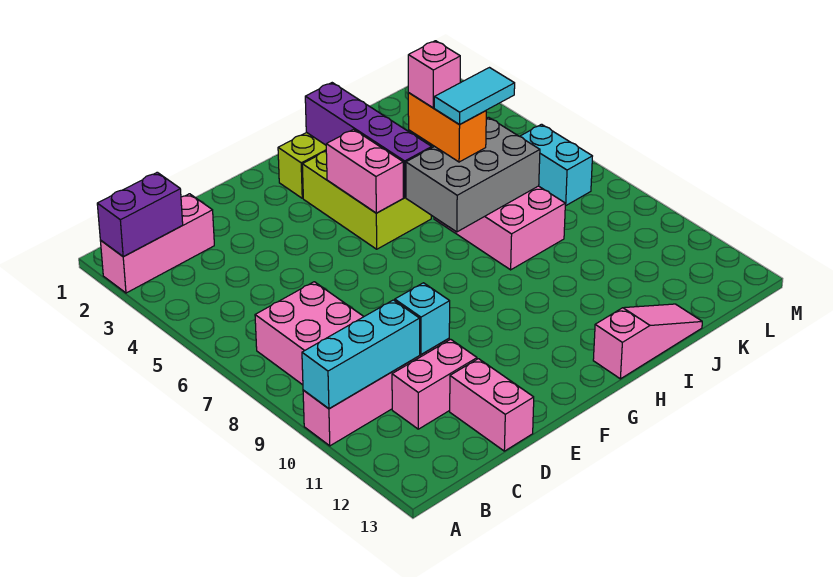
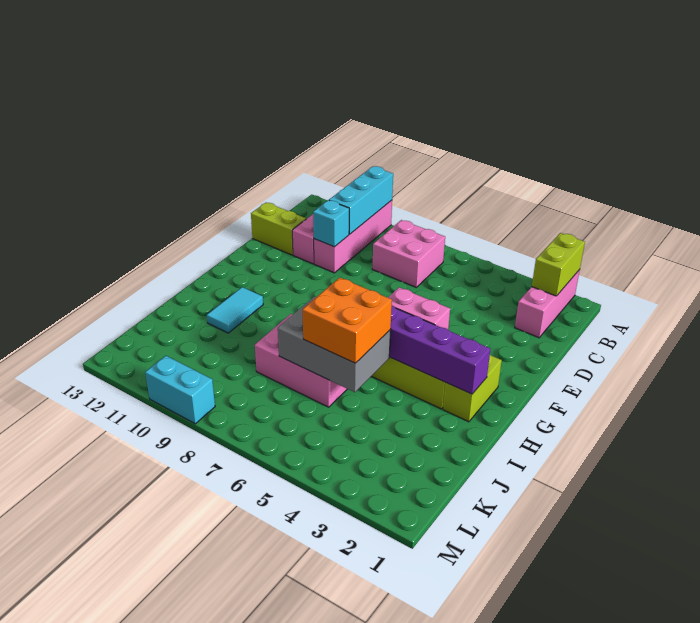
purple 1x2 brick [97,172,183,257] -> lime 1x2 brick [532,233,585,296]
pink 1x2 brick [450,359,534,451] -> lime 1x2 brick [251,202,306,255]
grey 2x3 brick [406,117,540,232] -> grey 2x3 brick turned to [278,296,391,392]
pink 1x3 slope [593,304,702,379] -> none
orange 1x2 brick [408,93,486,162] -> orange 2x2 brick [302,278,392,363]
pink 1x1 brick [408,41,460,108] -> none
cyan 1x2 tile [434,68,515,124] -> cyan 1x2 tile moved to [207,287,263,333]
cyan 1x2 brick [520,124,592,205] -> cyan 1x2 brick moved to [145,356,215,424]

